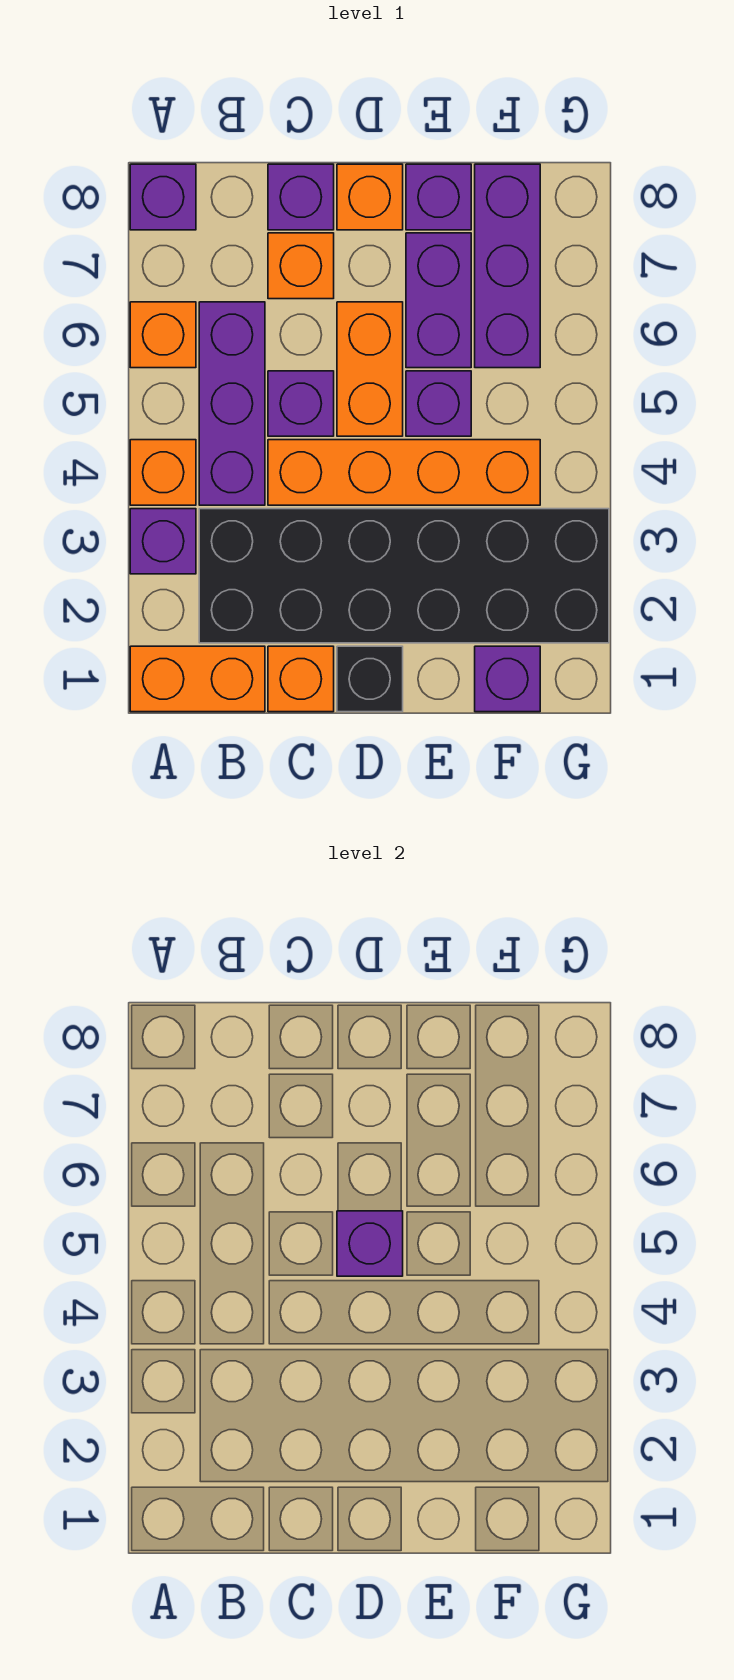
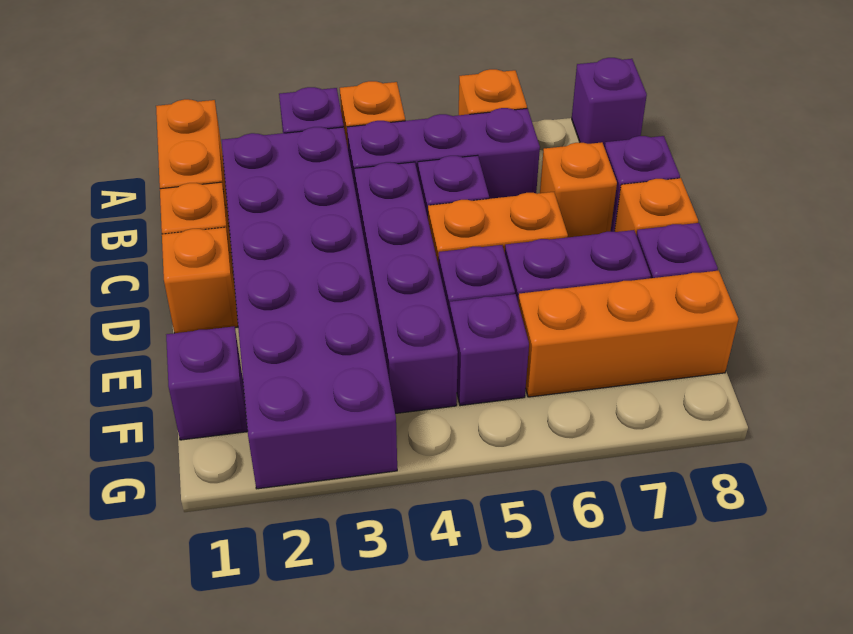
black 2x6 brick [199,509,609,643] -> purple 2x6 brick [222,127,397,489]
orange 1x4 brick [268,440,540,505] -> purple 1x4 brick [354,162,458,414]
black 1x1 brick [337,646,403,712] -> orange 1x1 brick [162,227,238,333]
purple 1x1 brick [337,1211,403,1276] -> purple 1x1 brick moved to [450,294,529,406]
purple 1x3 brick [475,164,540,368] -> orange 1x3 brick [518,271,738,397]

